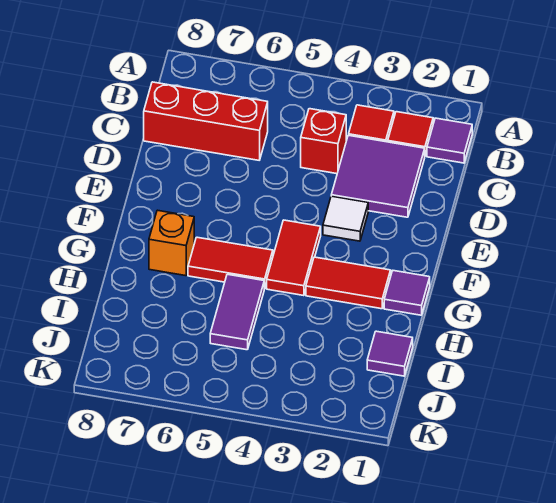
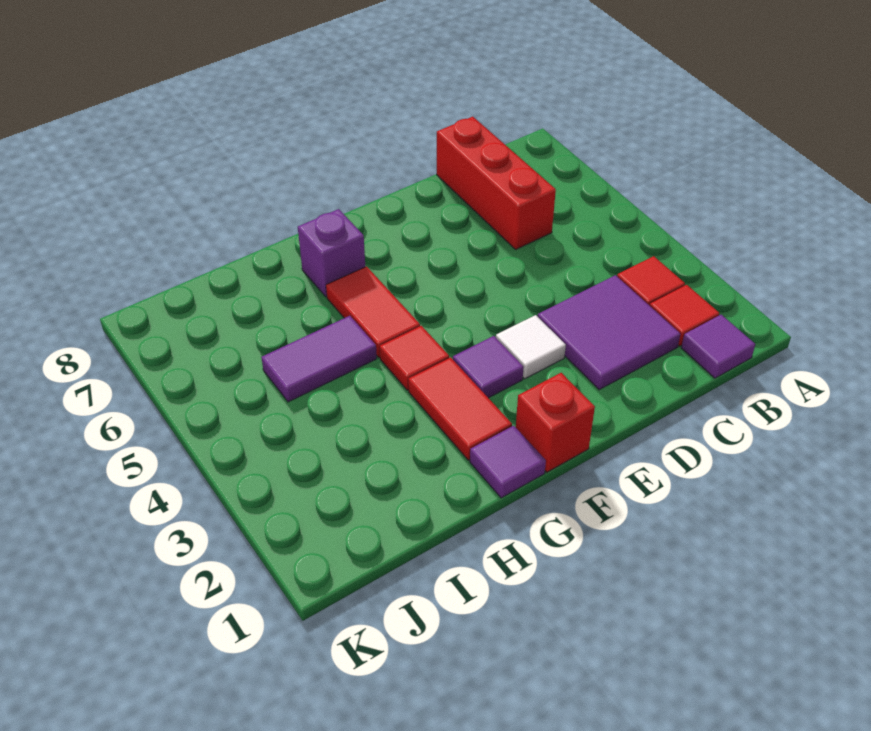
red 1x1 brick [301,109,346,174] -> red 1x1 brick moved to [516,373,595,472]
red 1x2 tile [267,220,321,296] -> red 1x1 tile [380,326,449,390]
orange 1x1 brick [149,210,194,276] -> purple 1x1 brick [298,209,365,297]
purple 1x1 tile [367,331,413,376] -> purple 1x1 tile moved to [453,336,524,398]

